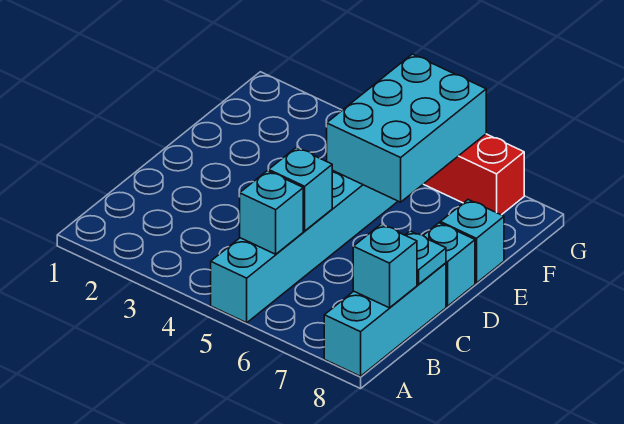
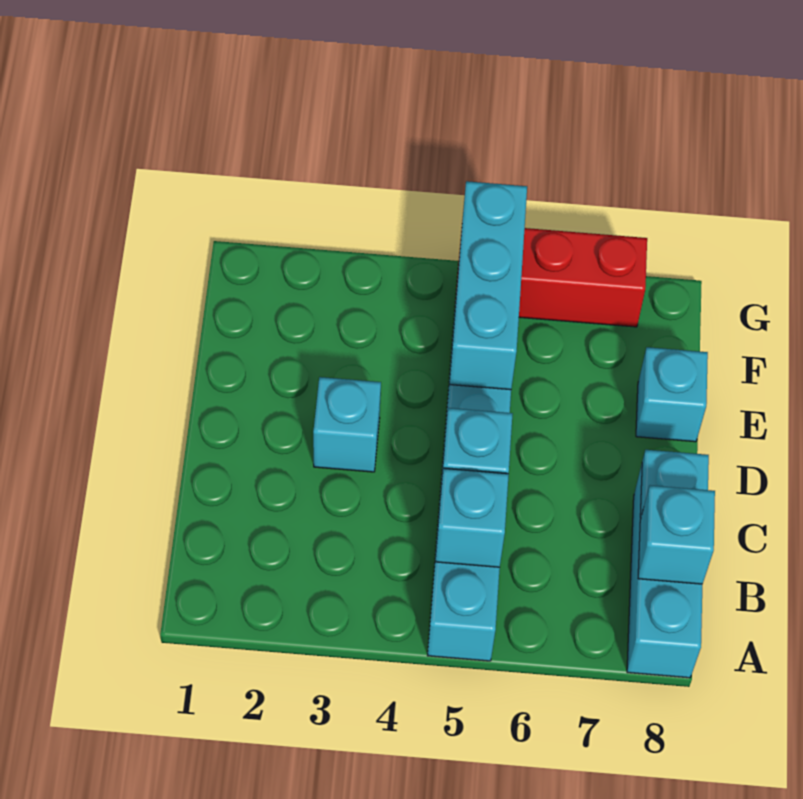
cyan 1x1 brick [423,223,475,306] -> cyan 1x1 brick moved to [313,377,381,472]
cyan 2x3 brick [327,54,486,202] -> cyan 1x3 brick [449,181,527,390]

